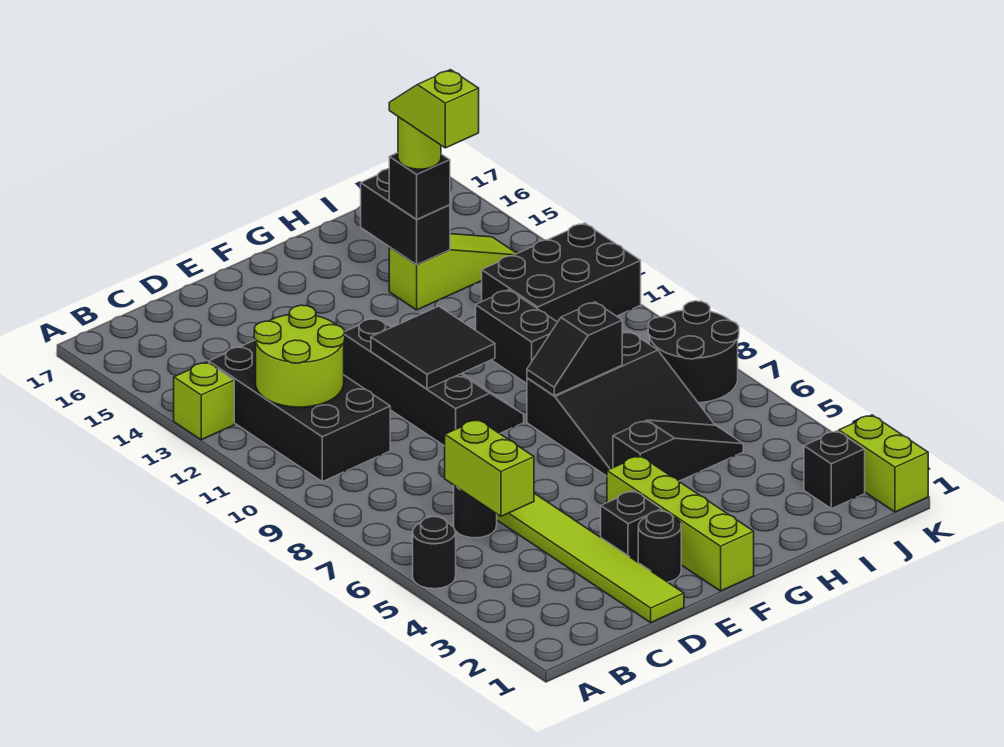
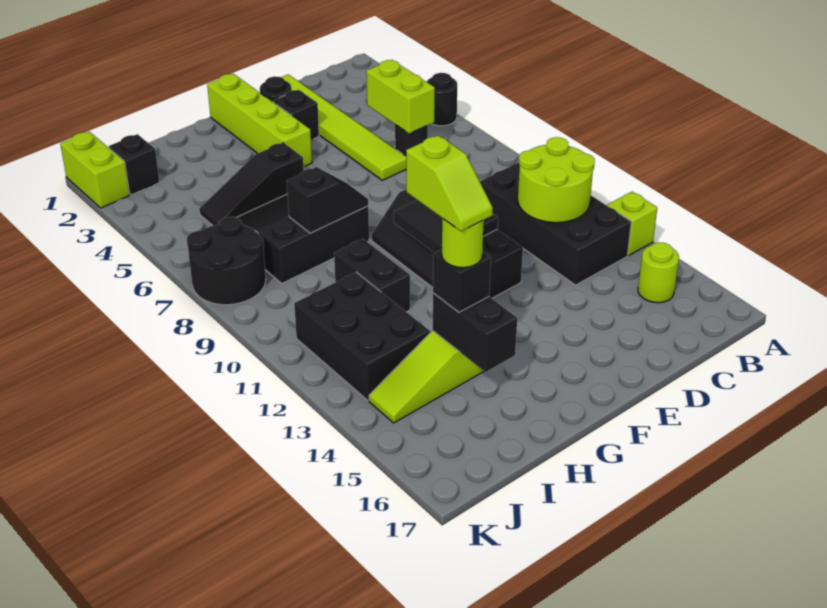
none -> lime 1x1 round brick [638,242,679,303]
black 2x3 brick [482,223,641,322] -> black 2x3 brick turned to [294,272,430,400]

